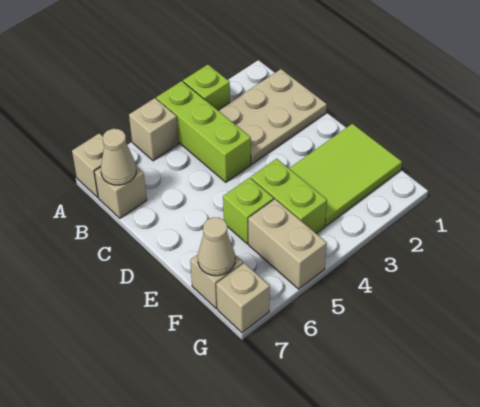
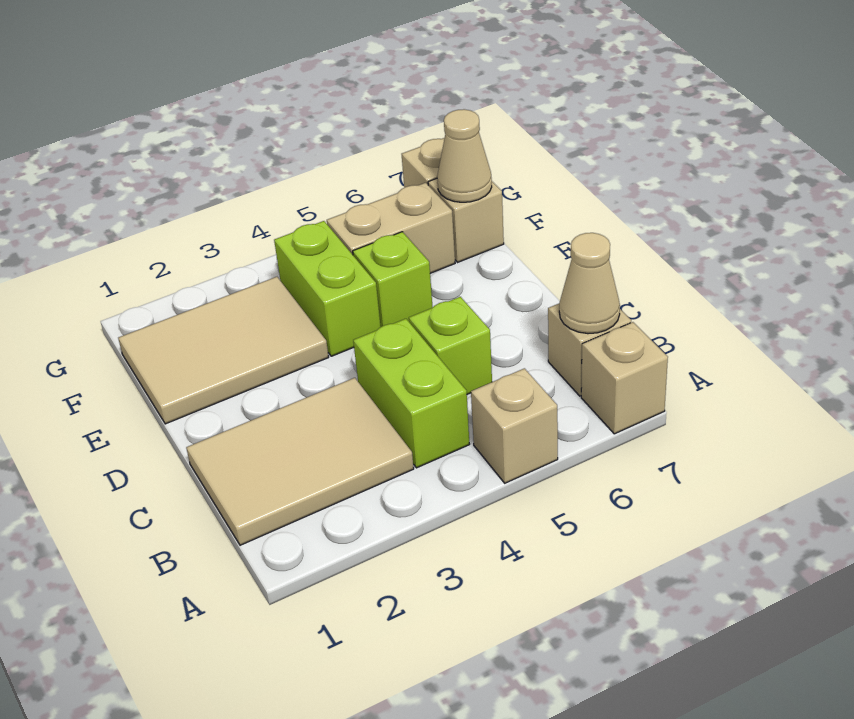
lime 1x1 brick [183,65,230,110] -> lime 1x1 brick moved to [409,297,492,394]
lime 1x3 brick [156,81,251,182] -> lime 1x2 brick [353,319,470,468]
tan 2x3 plate [218,69,327,164] -> tan 2x3 tile [186,378,414,545]
lime 2x3 tile [289,124,402,226] -> tan 2x3 tile [118,277,329,424]
tan 1x2 brick [248,199,327,289] -> tan 1x2 brick turned to [327,183,455,273]

